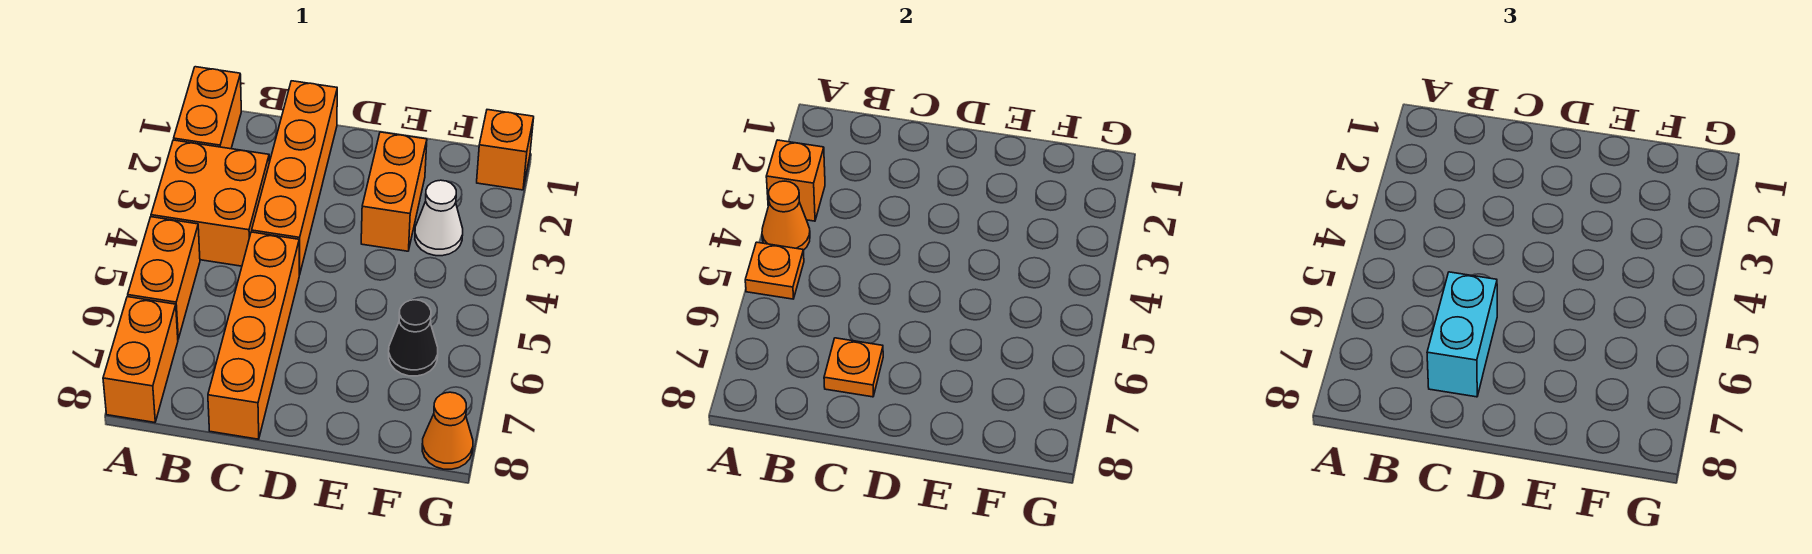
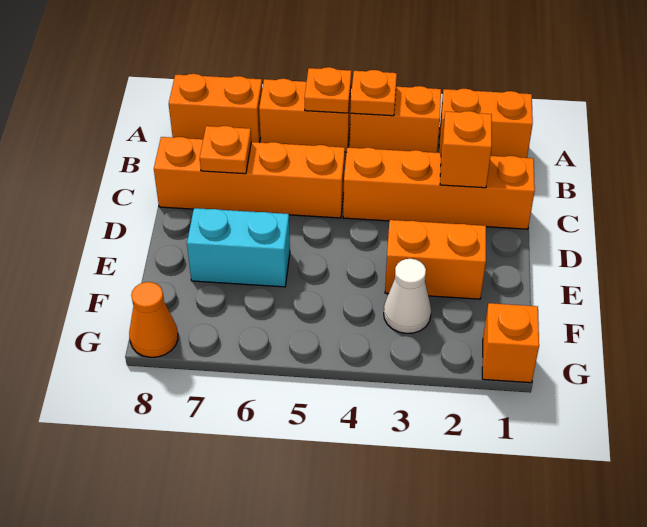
orange 2x2 brick [151,140,269,266] -> orange 1x2 brick [350,86,441,153]
orange 1x1 brick [766,140,825,221] -> orange 1x1 brick moved to [440,111,492,188]
orange 1x1 cone [762,181,810,250] -> orange 1x1 plate [350,70,397,116]
cyan 1x2 brick [1427,272,1497,397] -> cyan 1x2 brick moved to [187,208,290,287]
black 1x1 cone [389,300,438,376] -> none

